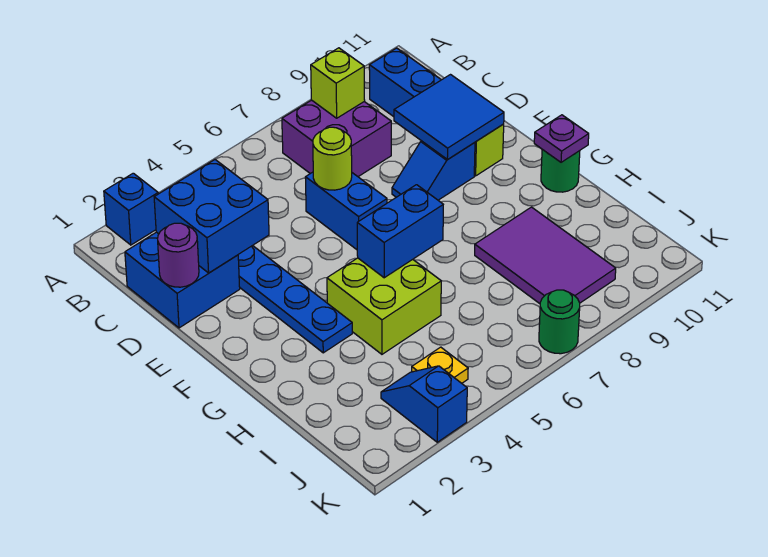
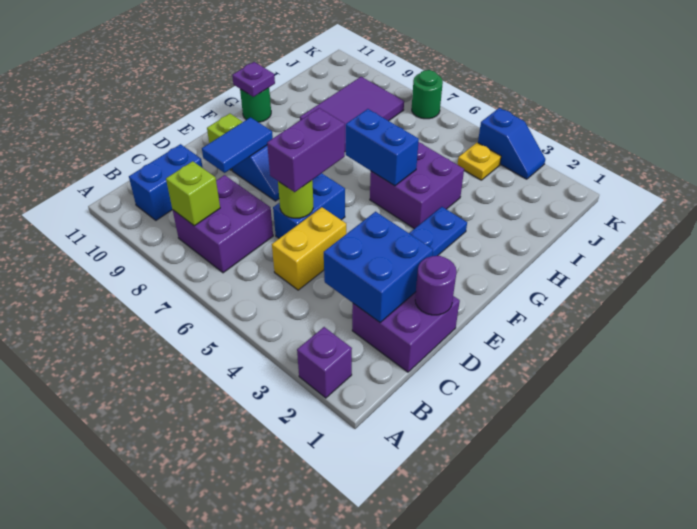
blue 1x1 brick [104,173,158,245] -> purple 1x1 brick [297,327,352,398]
blue 2x2 brick [125,232,240,328] -> purple 2x2 brick [352,292,460,372]
none -> yellow 1x2 brick [272,207,346,290]
none -> purple 1x2 brick [267,108,345,192]
blue 2x2 tile [394,75,504,159] -> blue 1x2 tile [202,117,273,173]
lime 2x2 brick [327,258,441,354] -> purple 2x2 brick [370,142,464,229]
blue 1x2 slope [381,366,467,442] -> blue 1x2 slope turned to [478,108,545,179]

